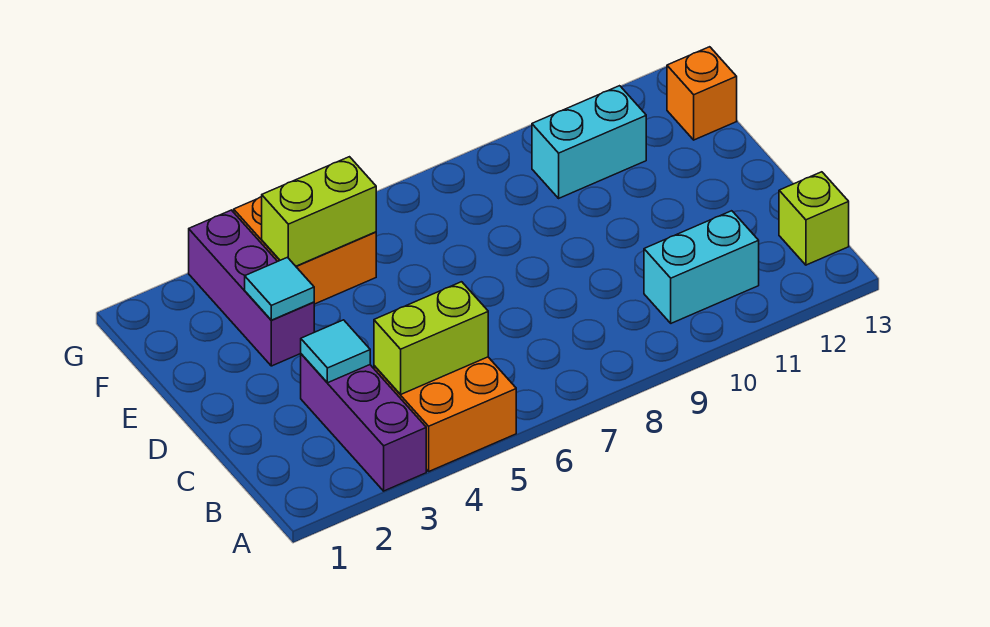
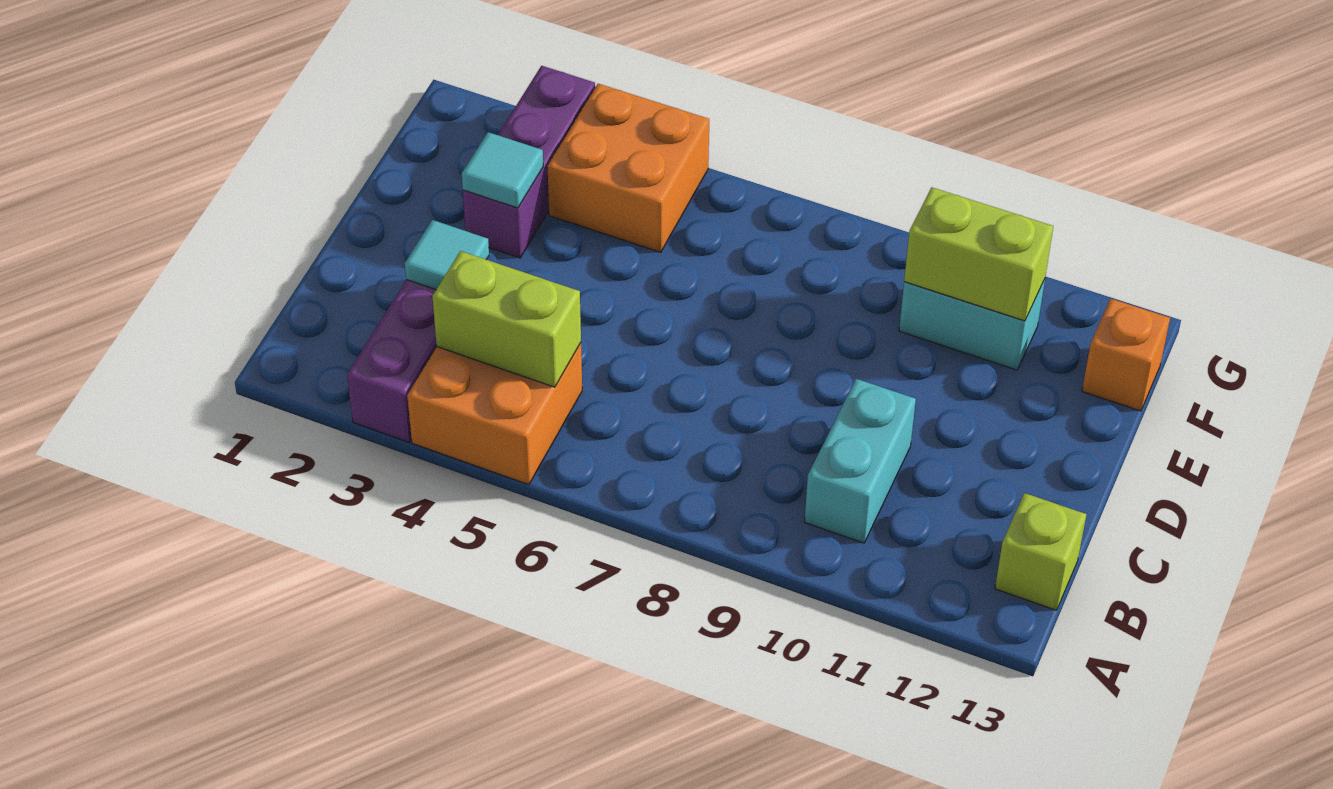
cyan 1x2 brick [644,211,759,323] -> cyan 1x2 brick turned to [805,379,916,543]
lime 1x2 brick [262,157,376,266] -> lime 1x2 brick moved to [904,187,1053,321]

